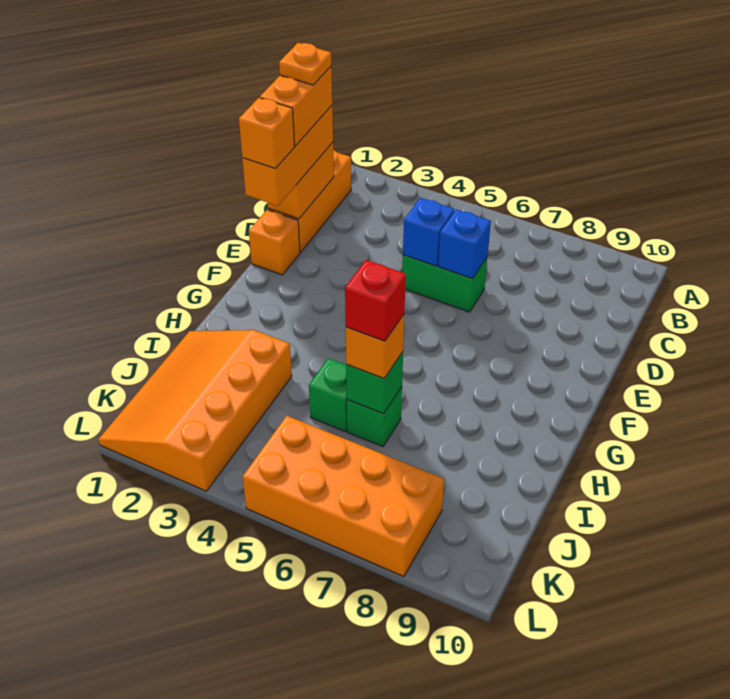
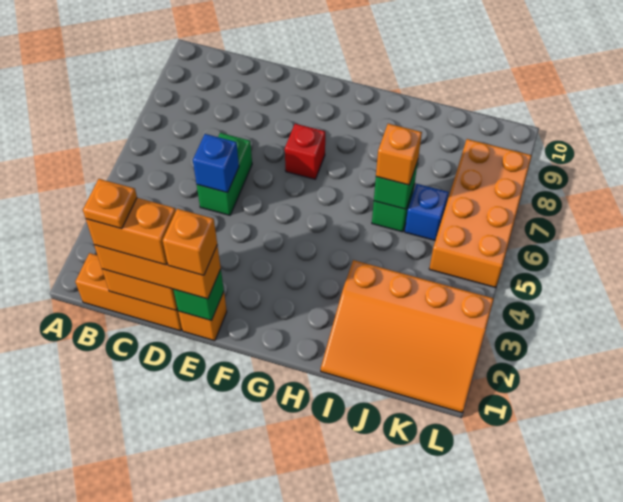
blue 1x1 brick [438,209,491,279] -> blue 1x1 brick moved to [405,184,448,240]
green 1x1 brick [309,358,347,432] -> green 1x1 brick moved to [173,269,224,321]
red 1x1 brick [345,260,406,341] -> red 1x1 brick moved to [285,124,325,179]

